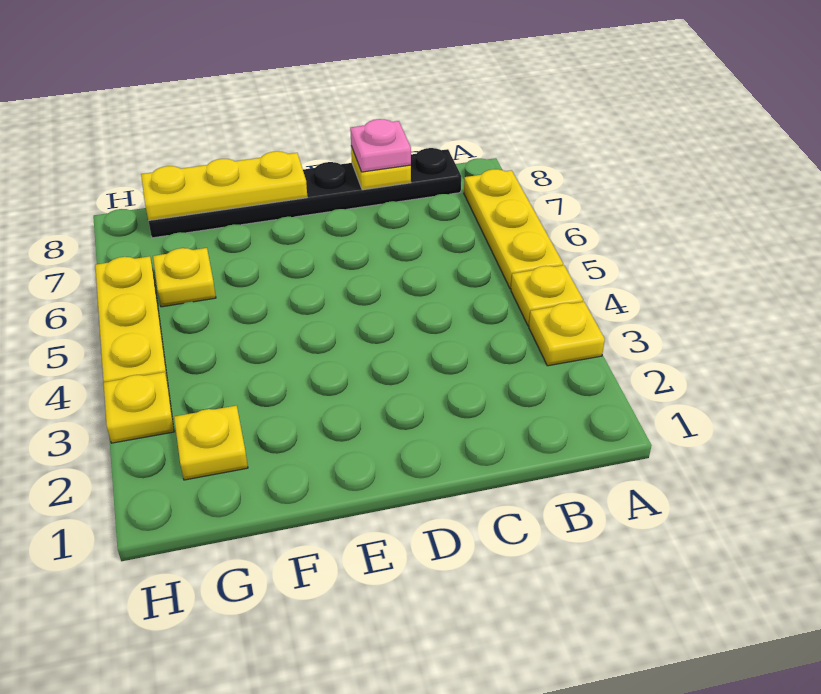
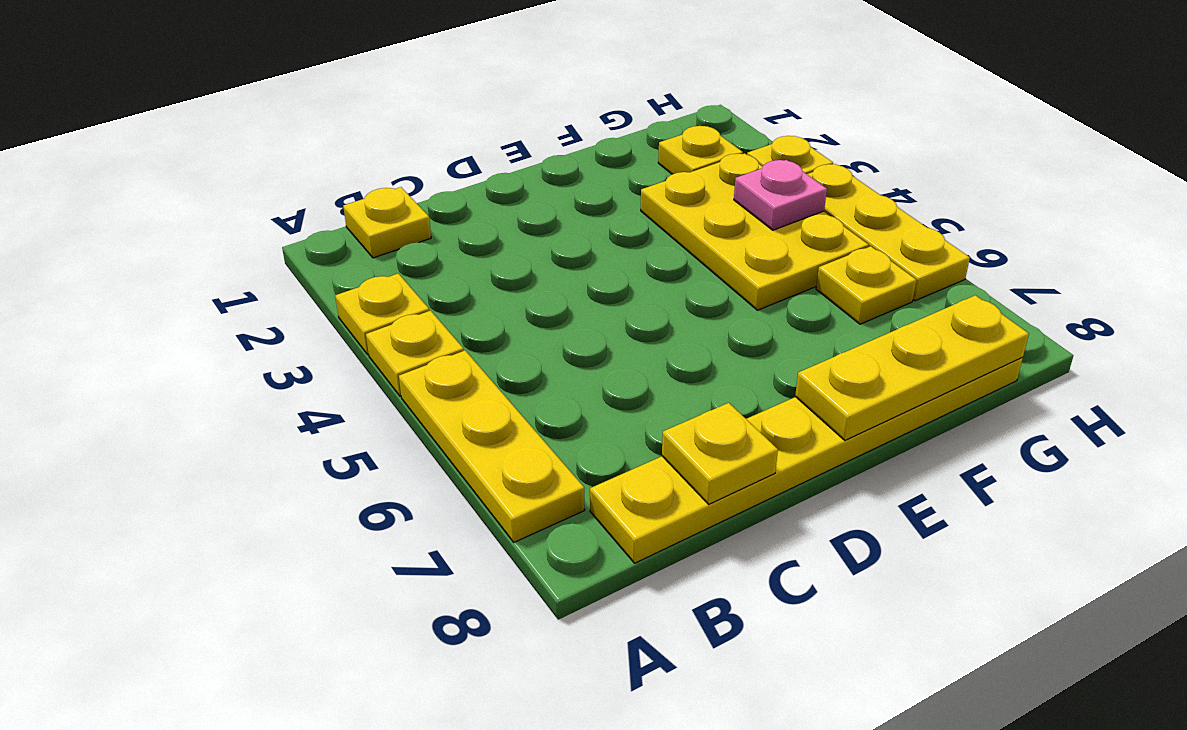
none -> yellow 1x1 plate [343,187,431,258]
black 1x6 plate [149,148,461,238] -> yellow 1x6 plate [590,358,1023,563]
pink 1x1 plate [350,119,411,172] -> pink 1x1 plate moved to [734,160,827,230]
none -> yellow 2x3 plate [641,153,869,310]

